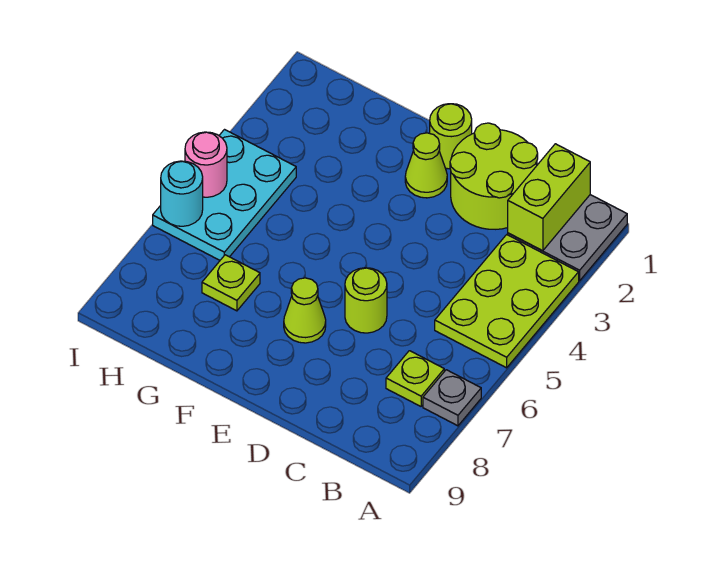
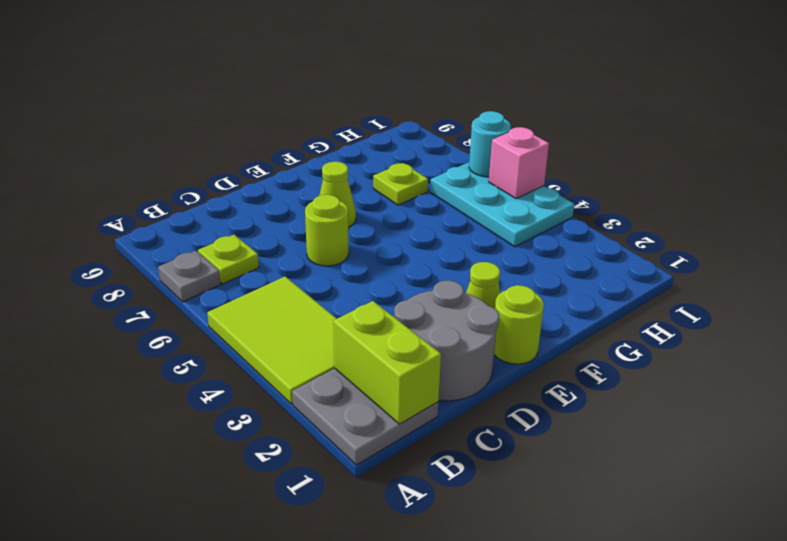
lime 2x3 plate [435,235,579,368] -> lime 2x3 tile [207,276,337,404]
lime 2x2 round brick [450,123,538,229] -> grey 2x2 round brick [394,281,499,401]
pink 1x1 round brick [185,132,227,197] -> pink 1x1 brick [489,127,549,199]

